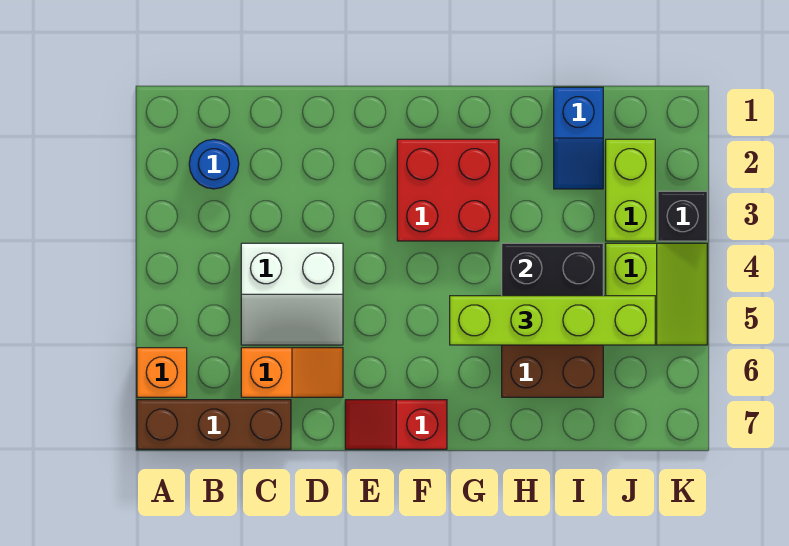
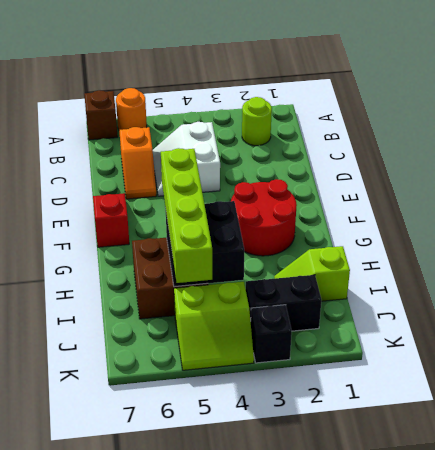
orange 1x1 brick [137,348,187,397] -> orange 1x1 round brick [116,88,147,130]
brown 1x3 brick [137,400,291,449] -> brown 1x1 brick [84,90,118,140]
blue 1x1 round brick [189,139,239,189] -> lime 1x1 round brick [242,97,272,146]
red 2x2 brick [397,139,499,241] -> red 2x2 round brick [231,179,297,256]
blue 1x2 slope [554,87,603,189] -> lime 1x2 slope [274,246,350,301]
lime 1x2 brick [606,139,655,241] -> black 1x2 brick [246,275,321,331]

